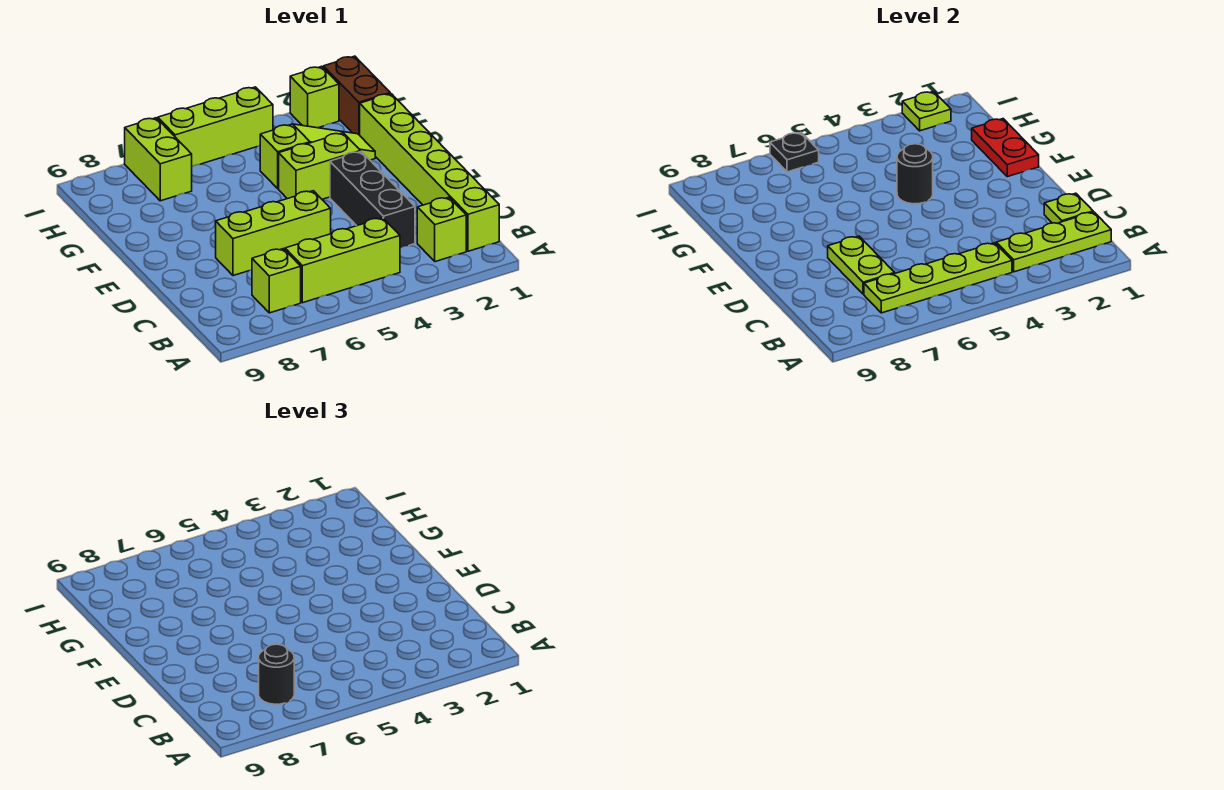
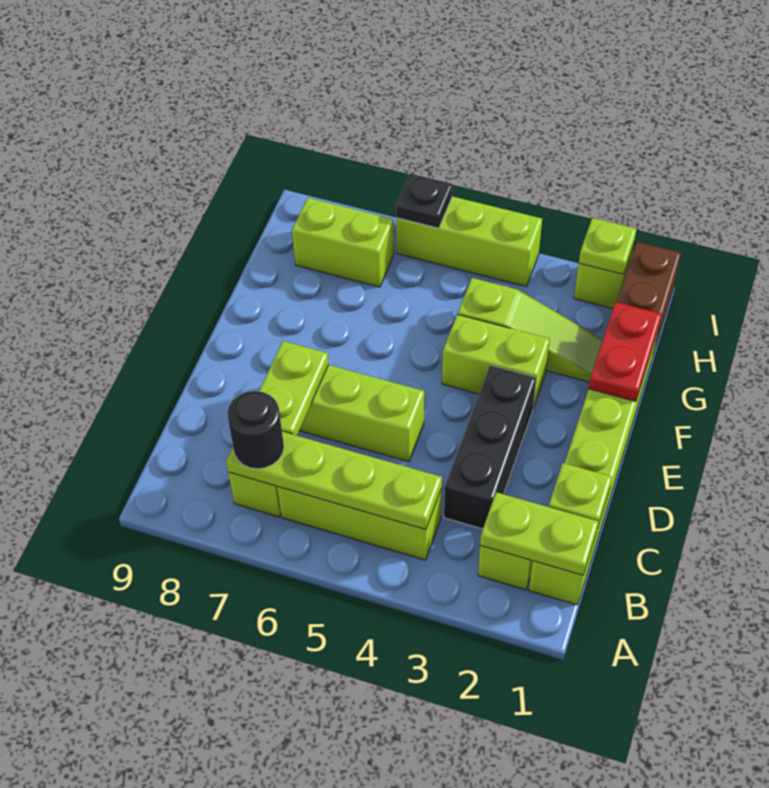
lime 1x3 plate [996,212,1111,272] -> lime 1x2 plate [480,492,599,575]
black 1x1 round brick [897,144,933,204] -> none
lime 1x2 brick [125,118,192,201] -> lime 1x2 brick turned to [292,198,394,287]

